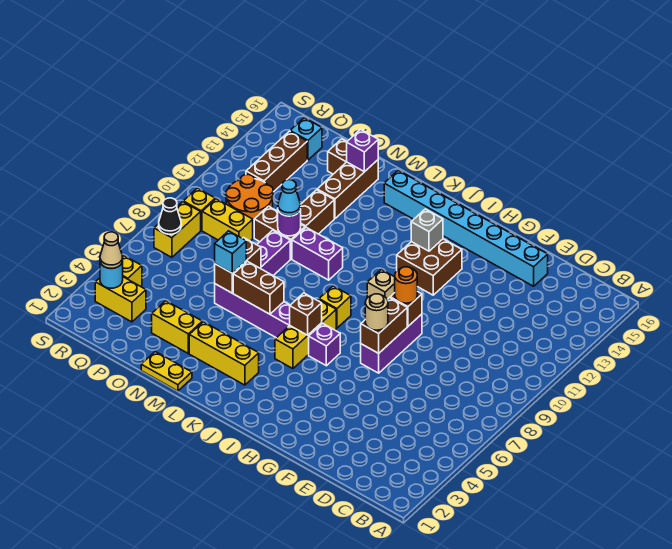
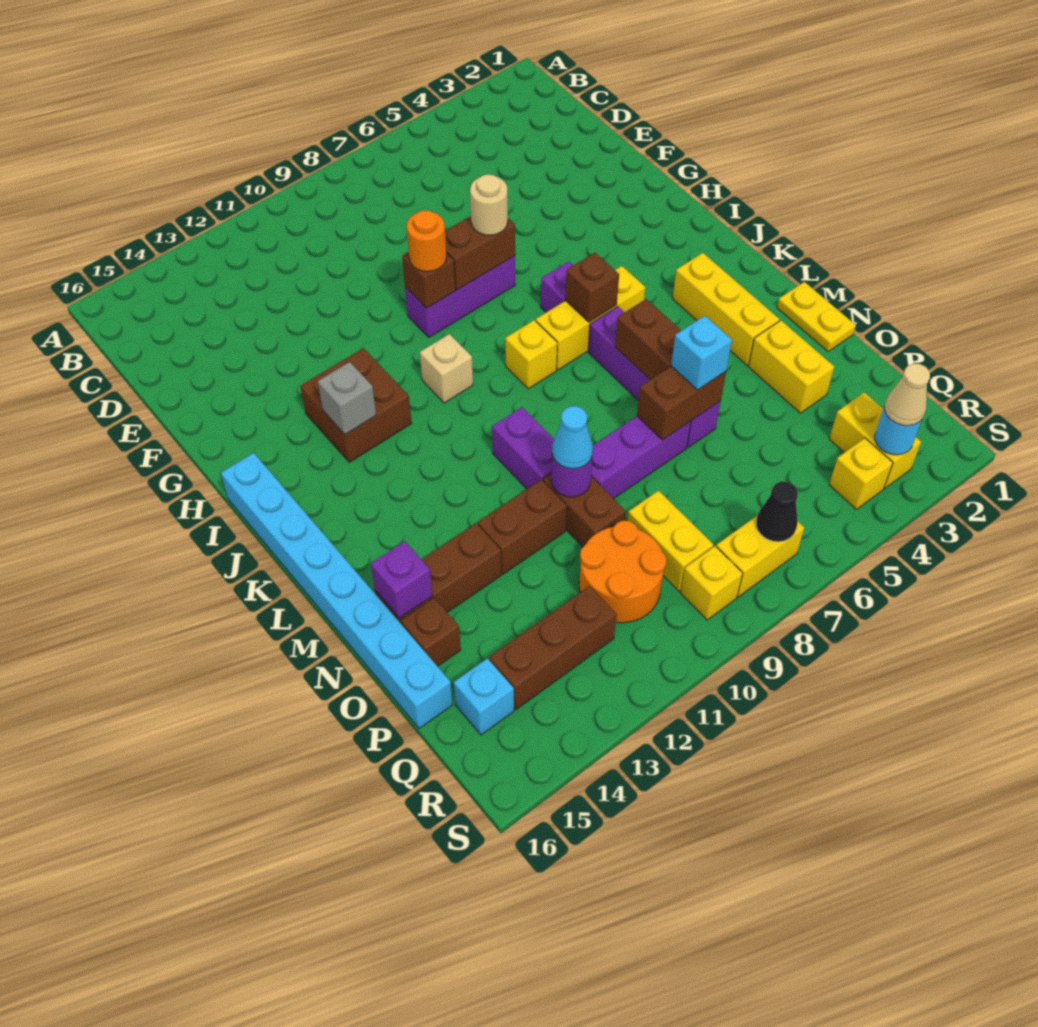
cyan 1x8 brick [384,170,548,286] -> cyan 1x8 brick moved to [221,453,453,729]

